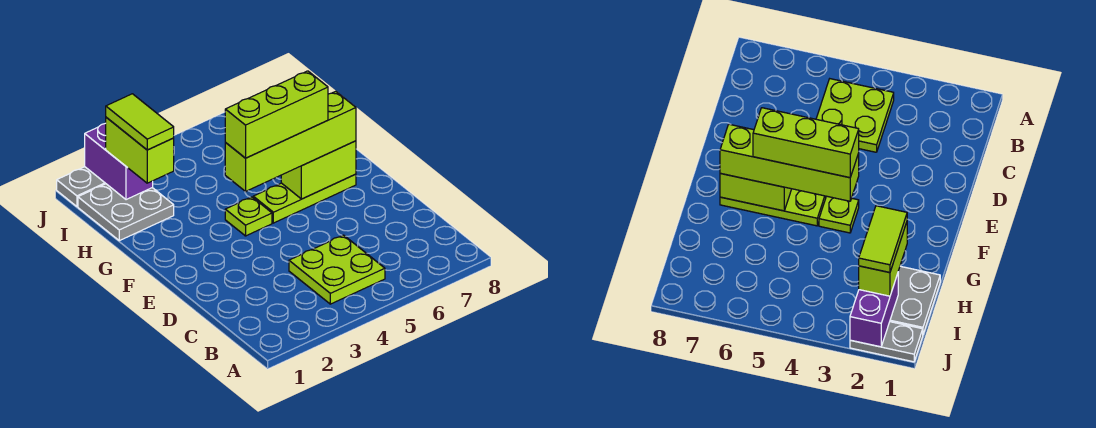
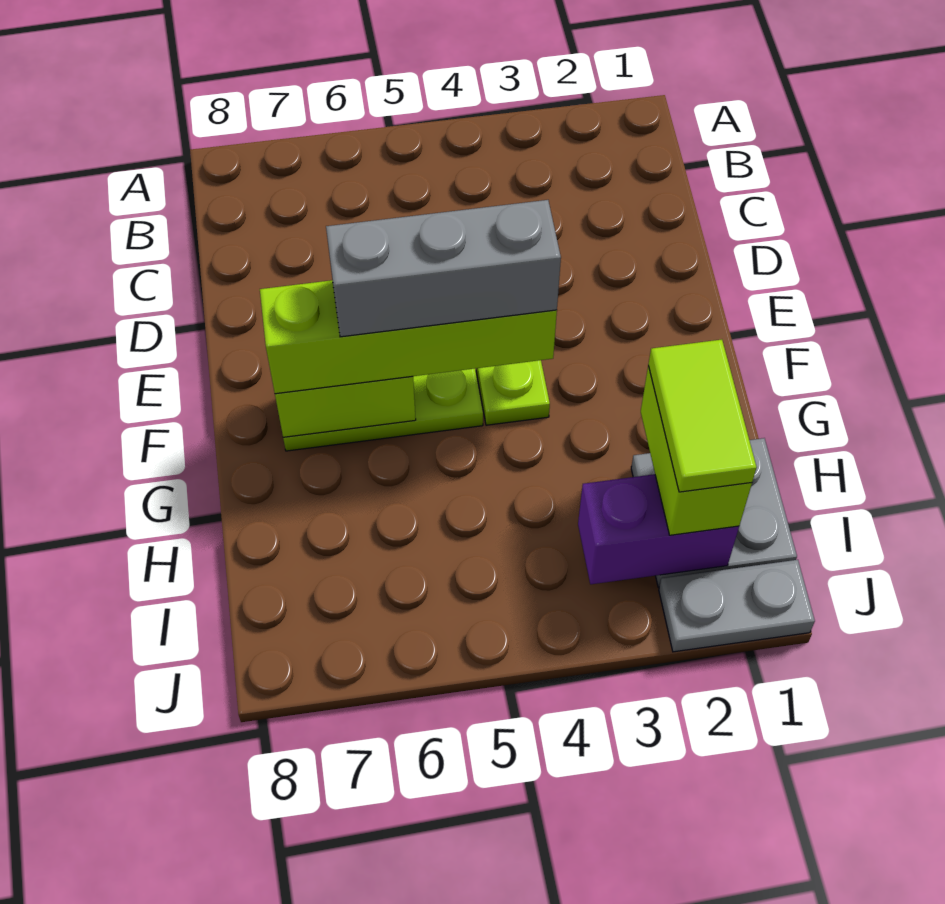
lime 2x2 plate [289,235,385,304] -> none
lime 1x3 brick [225,71,328,158] -> grey 1x3 brick [326,200,561,337]
purple 1x2 brick [85,123,153,200] -> purple 1x2 brick turned to [578,474,739,584]

